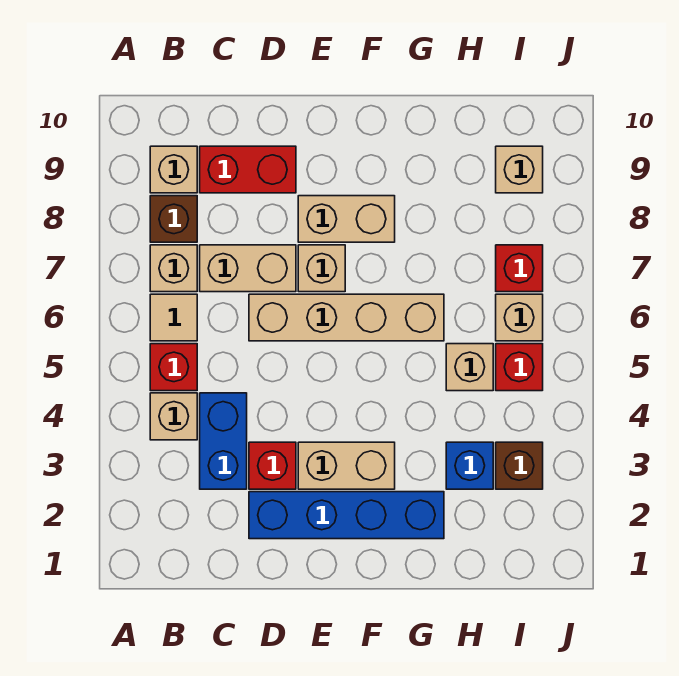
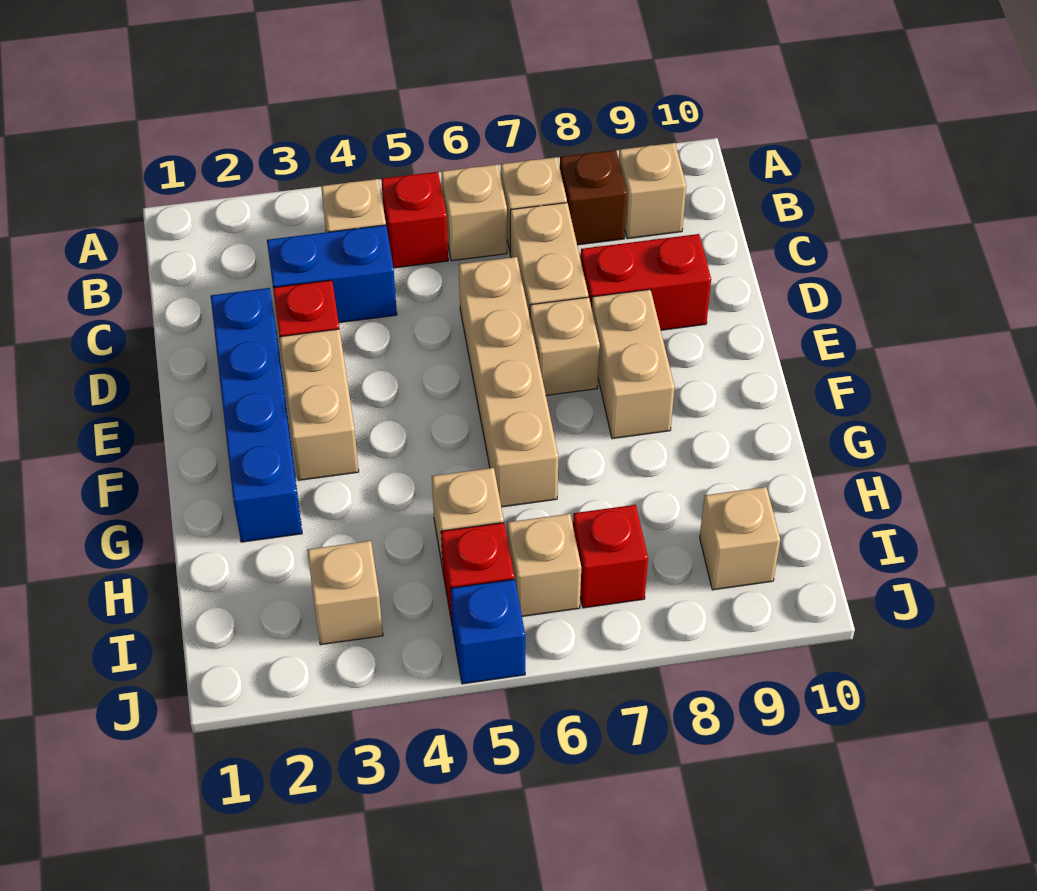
tan 1x1 tile [150,294,197,341] -> tan 1x1 brick [441,164,507,261]
red 1x2 brick [200,146,296,193] -> red 1x2 brick turned to [581,234,711,330]
blue 1x1 brick [446,442,493,489] -> blue 1x1 brick moved to [451,579,525,684]
brown 1x1 brick [496,442,543,489] -> tan 1x1 brick [307,541,383,645]

